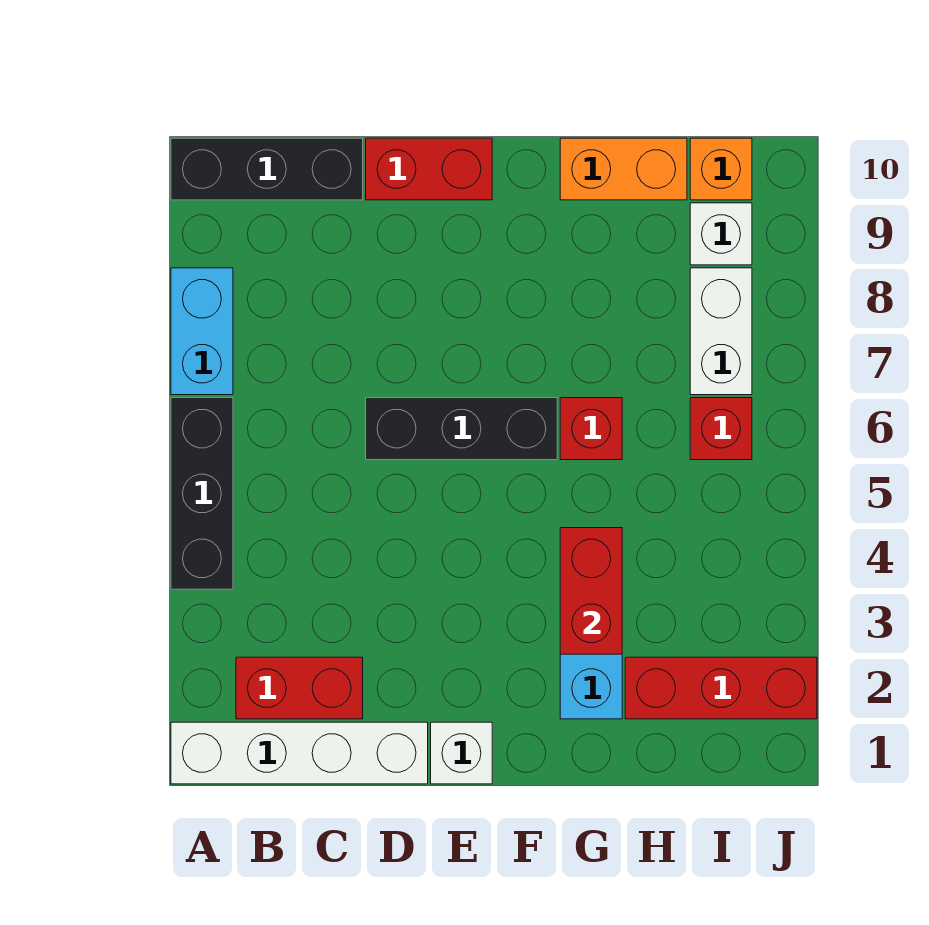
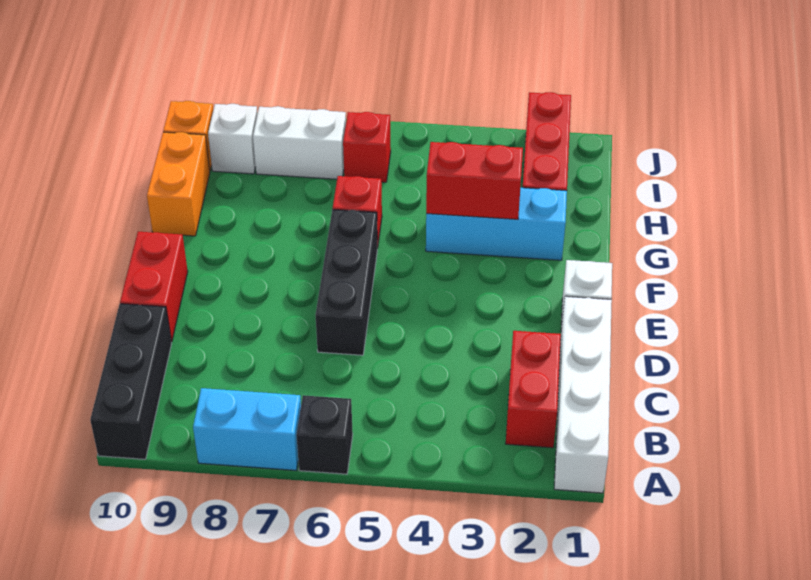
black 1x3 brick [171,398,233,589] -> black 1x1 brick [296,395,353,474]

